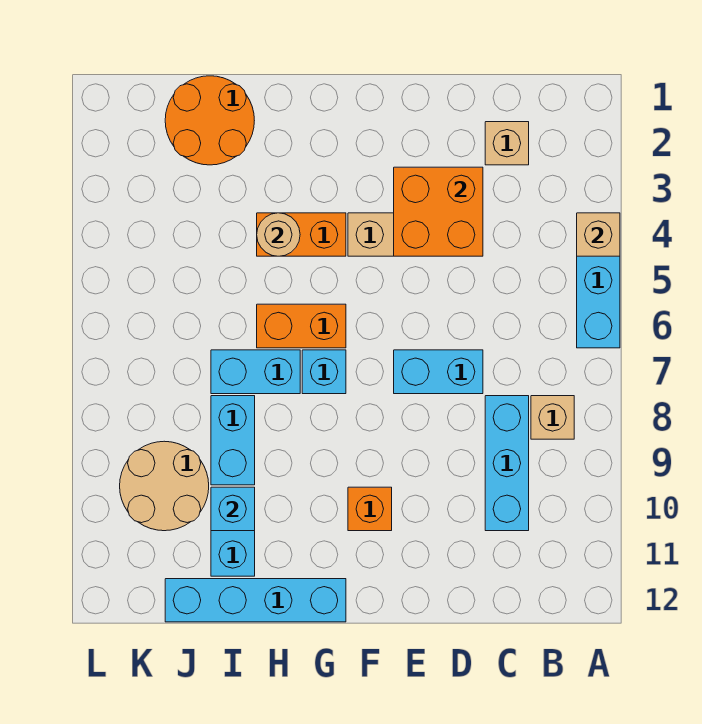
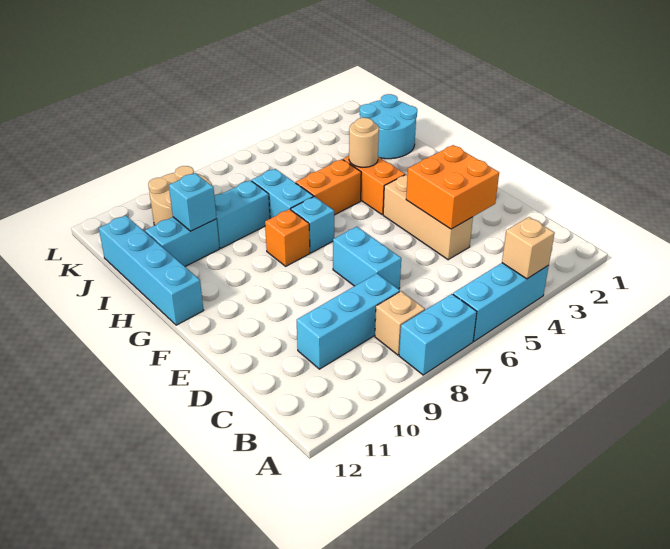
none -> cyan 1x2 brick [399,294,477,375]
tan 1x1 brick [485,122,529,165] -> none
orange 1x1 brick [348,487,392,531] -> orange 1x1 brick moved to [265,209,310,266]
orange 1x2 brick [257,304,346,348] -> orange 1x2 brick turned to [296,159,361,215]
orange 2x2 round brick [165,76,254,165] -> cyan 2x2 round brick [360,94,417,159]

